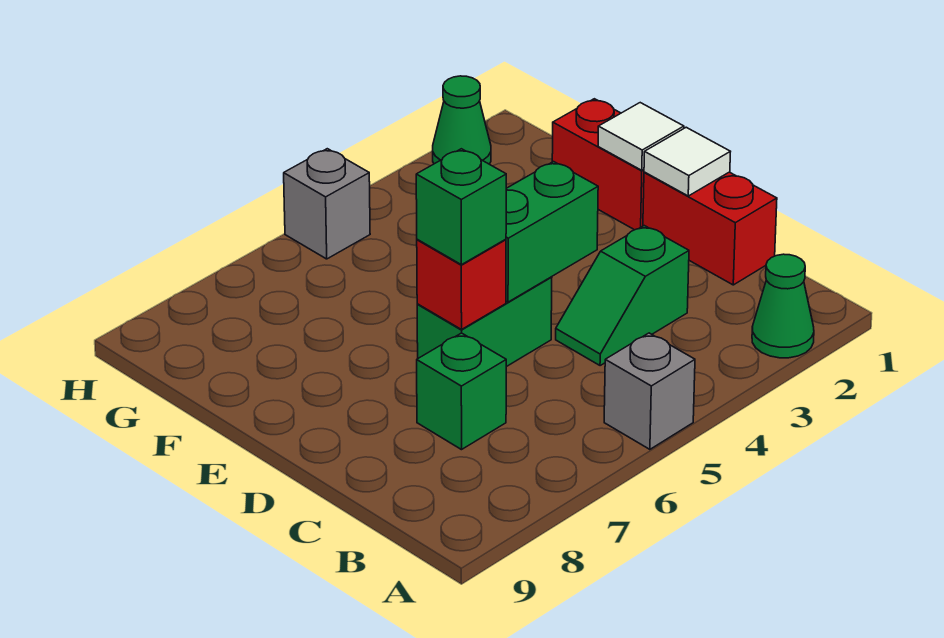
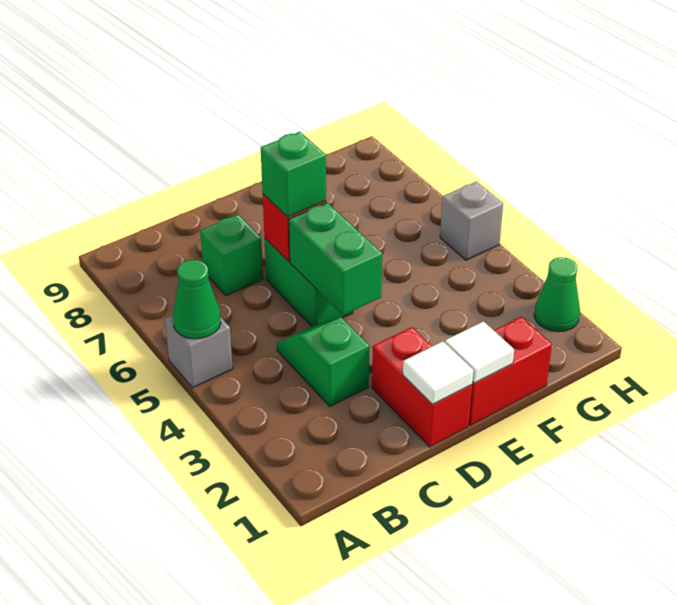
green 1x1 cone [752,254,814,358] -> green 1x1 cone moved to [173,260,221,339]
red 1x2 brick [643,172,777,285] -> red 1x2 brick turned to [372,327,472,447]

